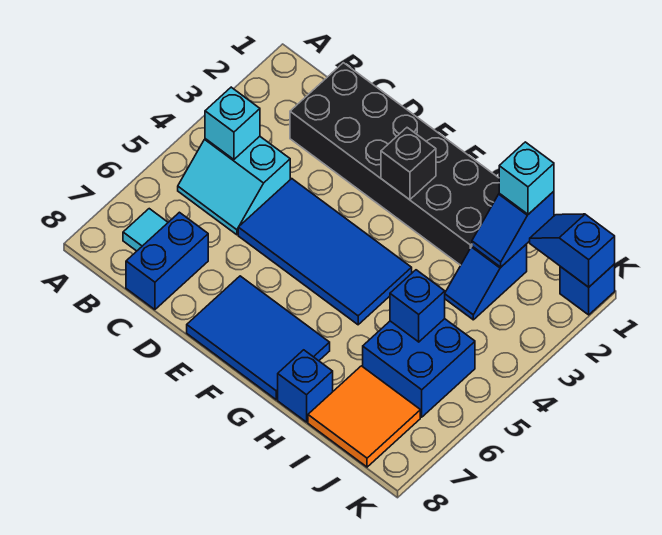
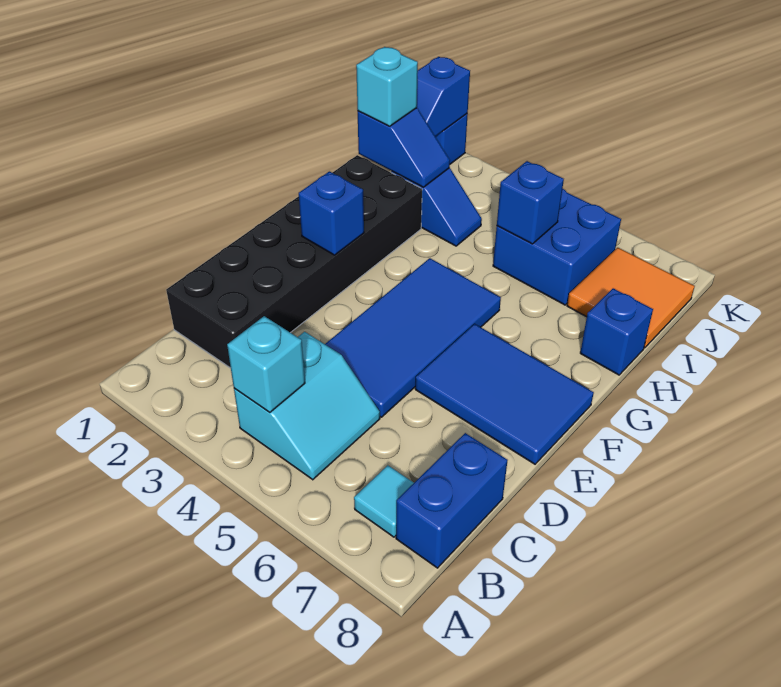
blue 1x2 brick [126,212,208,310] -> blue 1x2 brick turned to [396,433,508,568]
blue 2x3 tile [187,276,330,400] -> blue 2x3 tile turned to [415,324,594,464]
black 1x1 brick [381,128,436,200] -> blue 1x1 brick [299,171,364,255]

